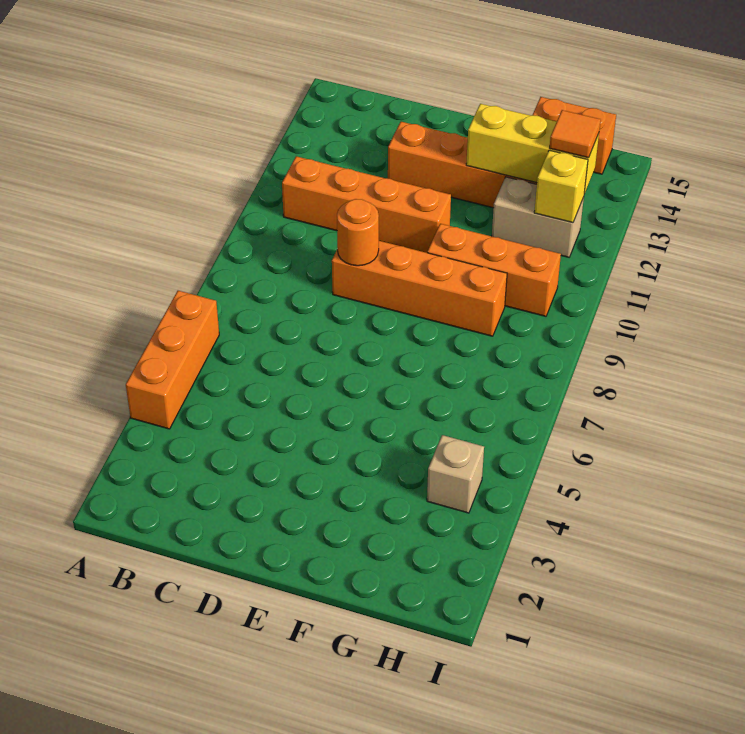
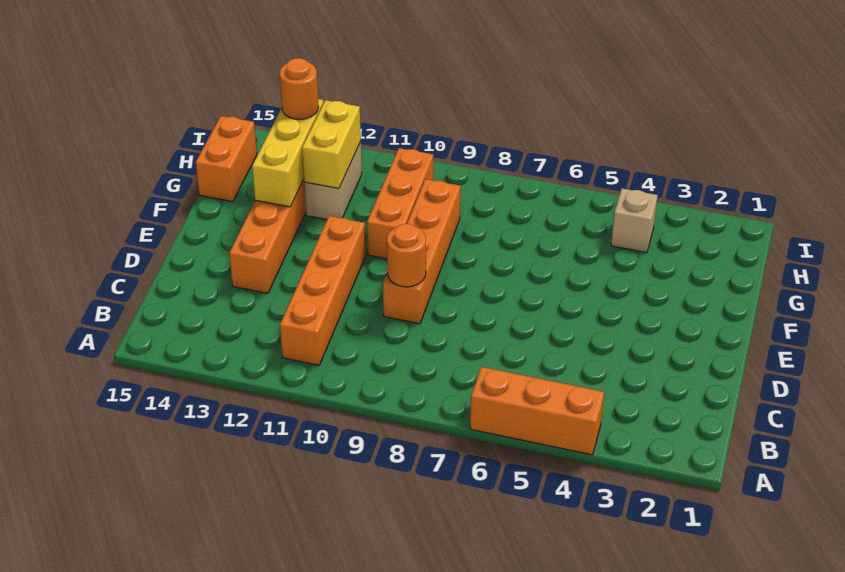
yellow 1x1 brick [534,150,588,223] -> yellow 1x2 brick [302,100,361,188]
orange 1x1 tile [550,110,601,158] -> orange 1x1 round brick [280,58,318,119]

